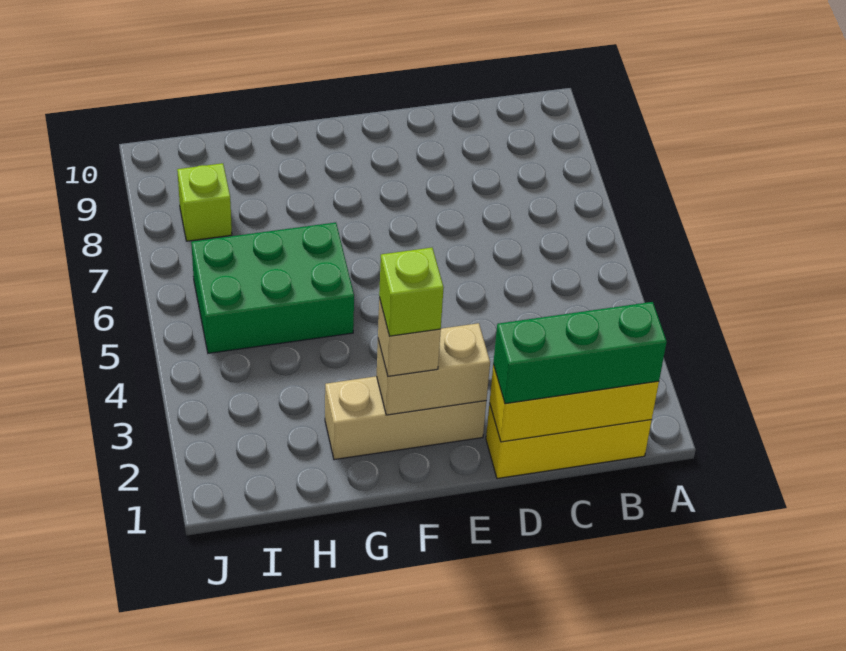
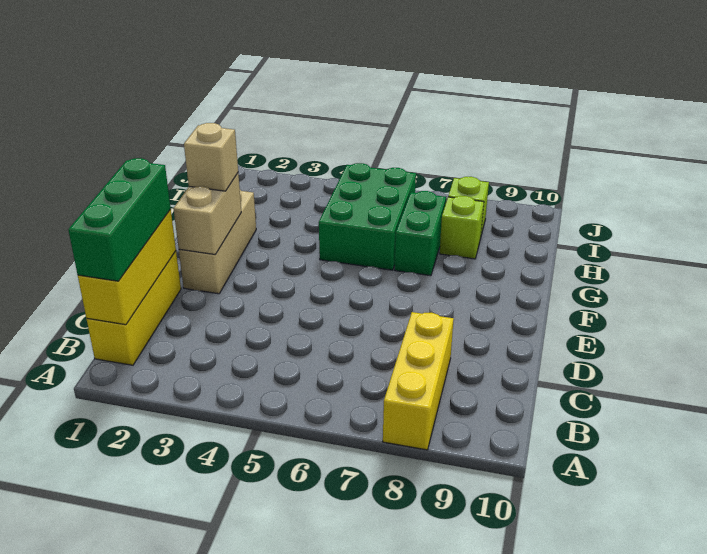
none -> yellow 1x3 brick [383,312,454,450]
lime 1x1 brick [379,248,444,336] -> lime 1x1 brick moved to [440,196,484,259]
none -> green 1x2 brick [395,191,446,276]

